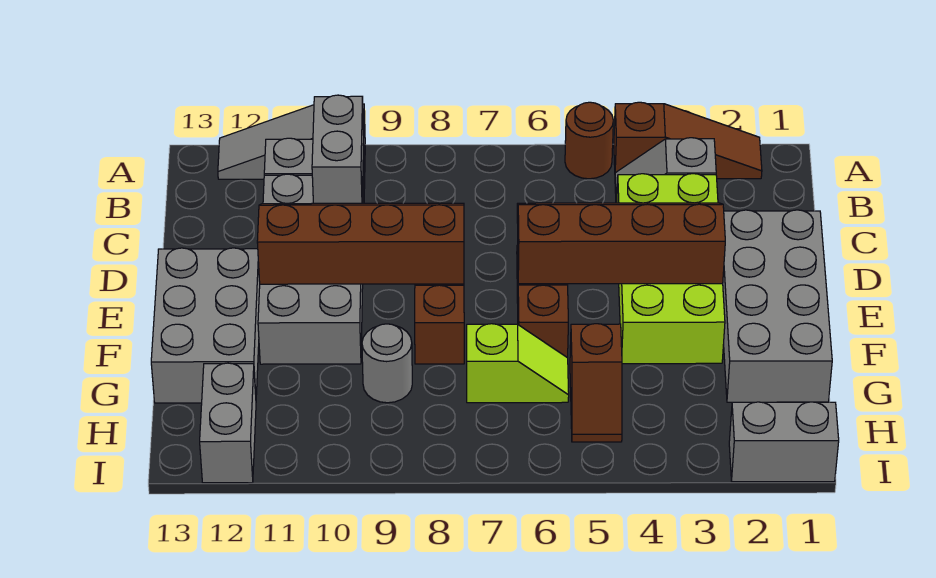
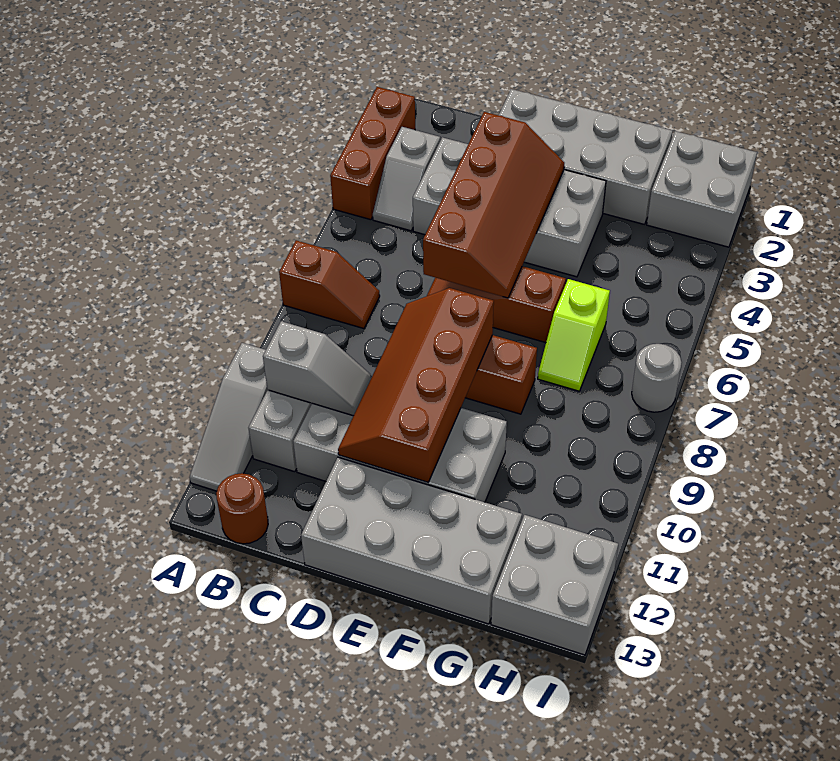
brown 1x3 slope [614,102,762,179] -> brown 1x3 brick [330,87,415,220]
brown 1x1 round brick [565,102,613,179] -> brown 1x1 round brick moved to [216,473,268,544]
grey 1x2 brick [312,95,364,203] -> grey 1x2 slope [263,321,371,416]
lime 2x4 brick [617,174,725,364] -> grey 2x4 brick [413,137,606,277]
brown 2x4 slope [517,203,725,284] -> brown 2x4 slope turned to [423,112,564,298]
grey 2x3 brick [151,248,260,403] -> grey 2x4 brick [301,457,522,624]
brown 1x2 slope [570,324,622,442] -> brown 1x2 slope moved to [279,240,380,329]
lime 1x2 slope [467,324,569,403] -> lime 1x2 slope turned to [538,279,610,391]
grey 1x1 round brick [362,324,412,403] -> grey 1x1 round brick moved to [632,344,682,412]
grey 1x2 brick [200,363,256,483] -> grey 2x2 brick [491,515,618,655]
grey 1x2 brick [729,402,839,482] -> grey 2x2 brick [647,131,757,247]

